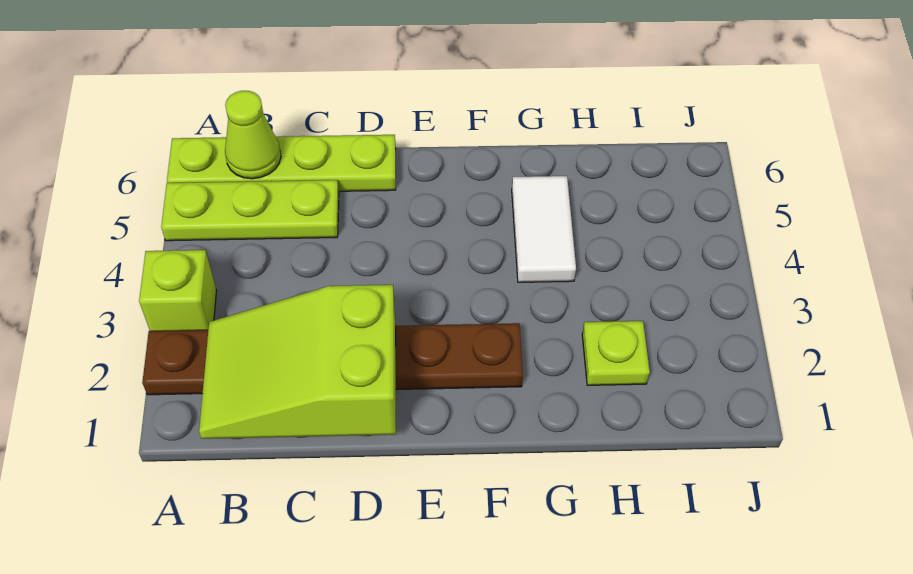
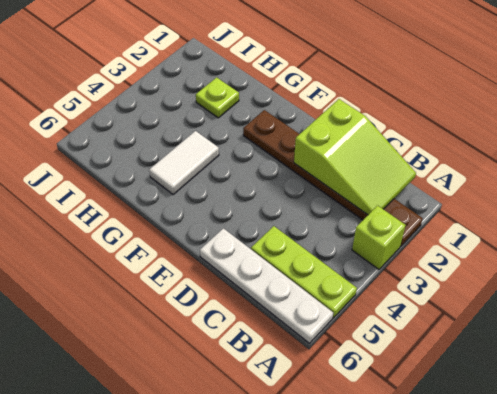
lime 1x4 plate [167,135,396,191] -> white 1x4 plate [200,228,333,343]
lime 1x1 cone [225,91,281,179] -> none

